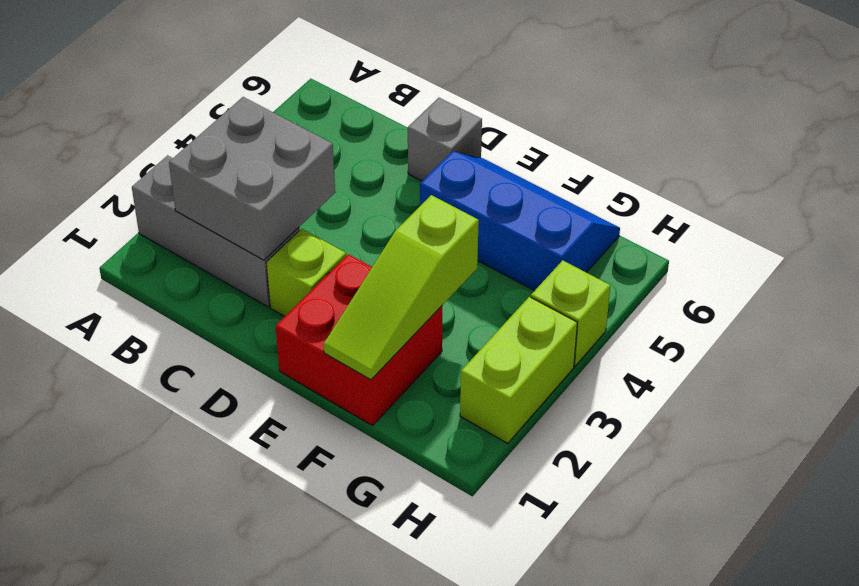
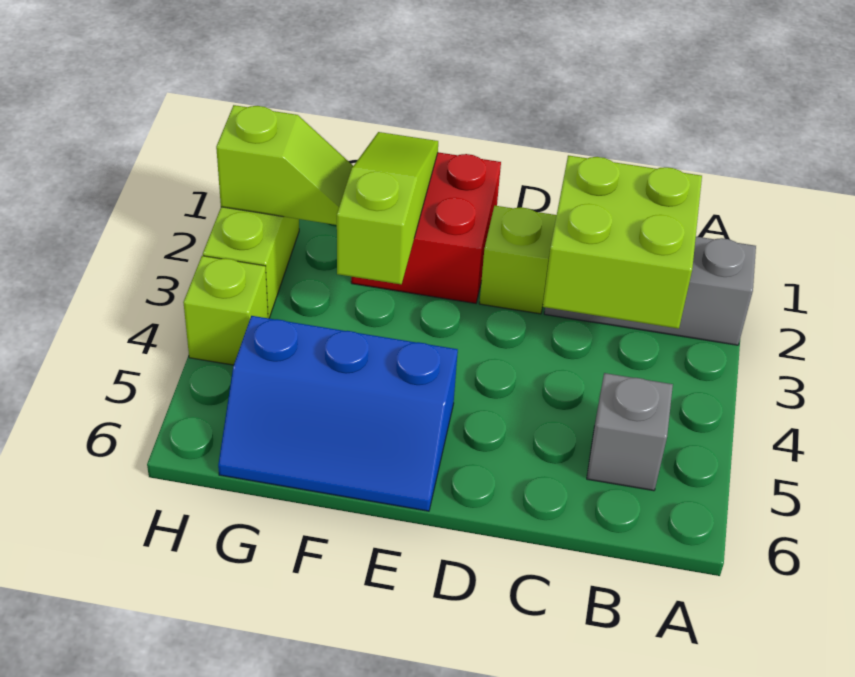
grey 2x2 brick [169,97,335,260] -> lime 2x2 brick [543,155,702,329]
grey 1x1 brick [408,98,482,181] -> grey 1x1 brick moved to [587,373,673,491]
none -> lime 1x2 slope [216,105,353,225]

